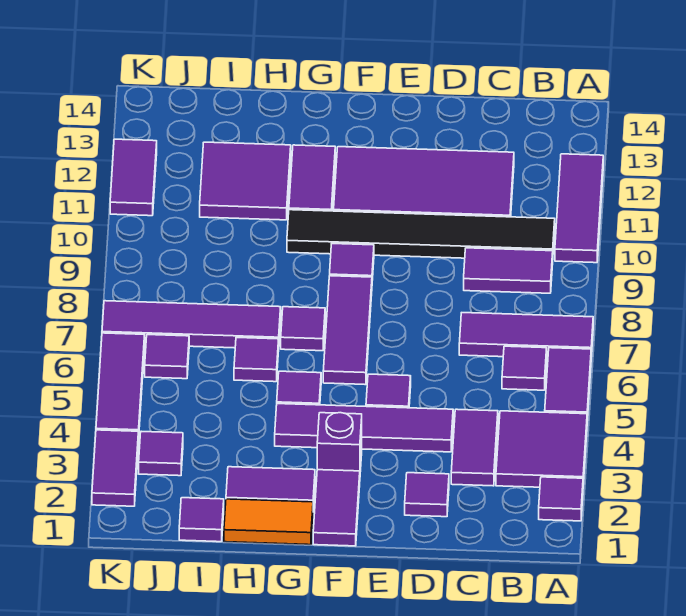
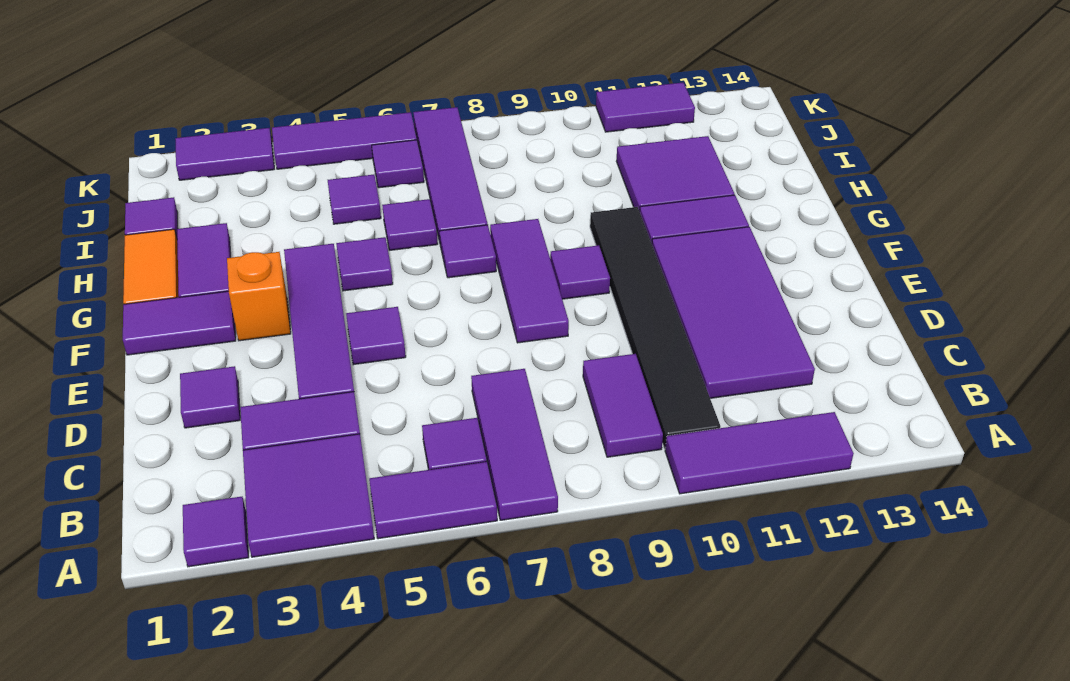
purple 1x1 brick [317,413,362,472] -> orange 1x1 brick [227,252,291,341]
purple 1x3 tile [323,276,372,385] -> purple 1x3 tile turned to [490,219,569,343]
purple 1x1 tile [139,431,183,476] -> purple 1x1 tile moved to [328,175,381,224]

